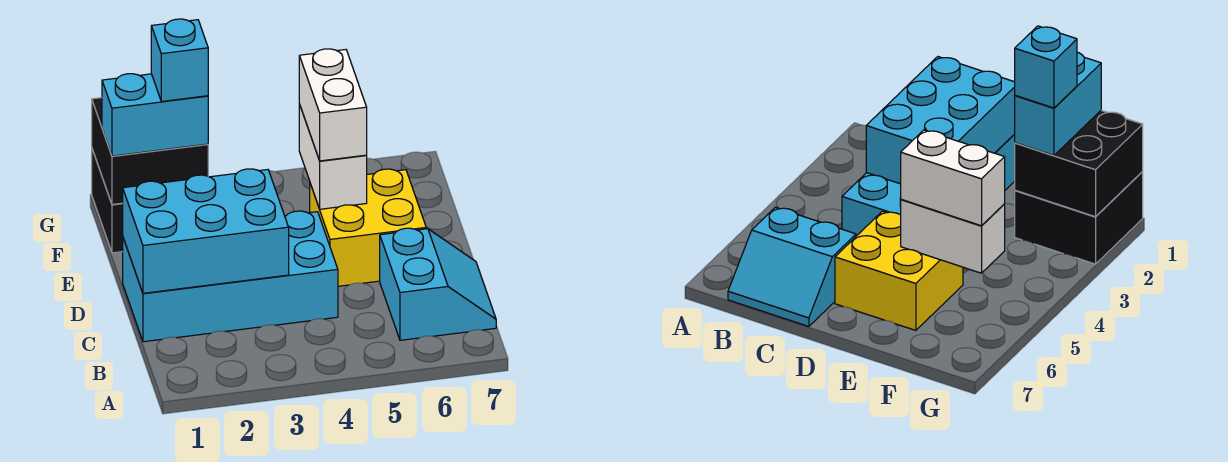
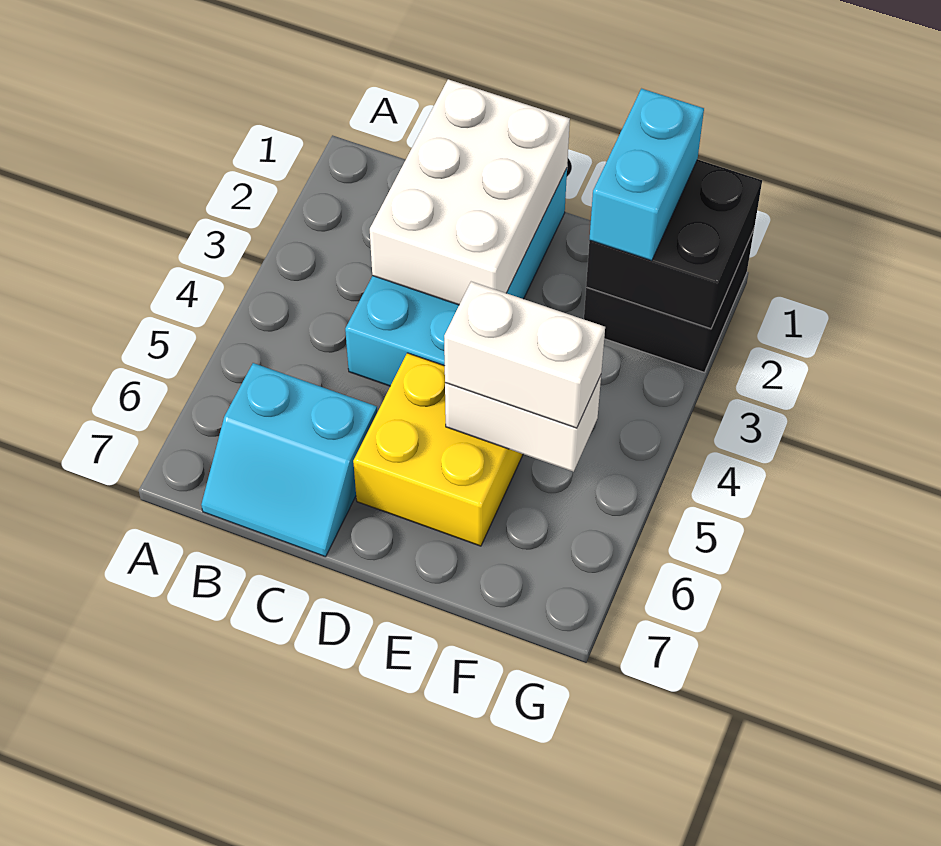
cyan 2x3 brick [122,169,289,293] -> white 2x3 brick [370,79,570,305]
cyan 1x1 brick [151,19,208,102] -> none

